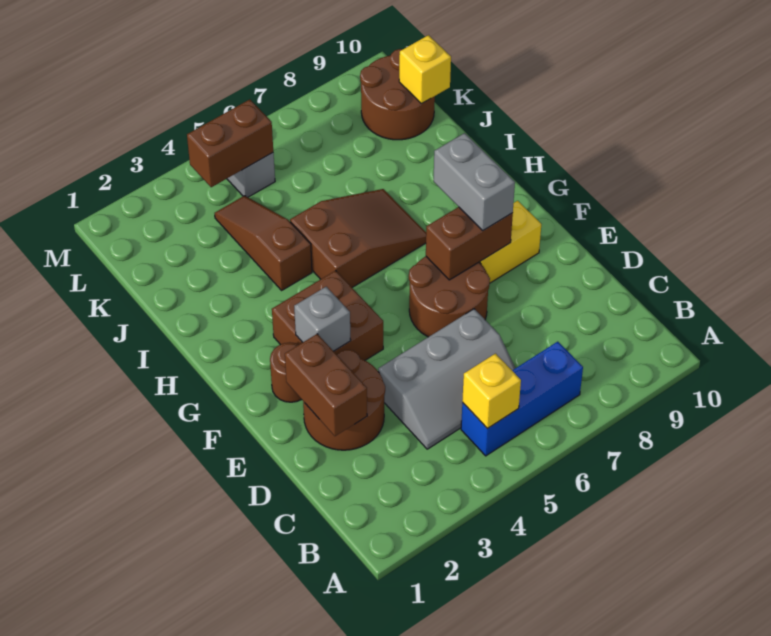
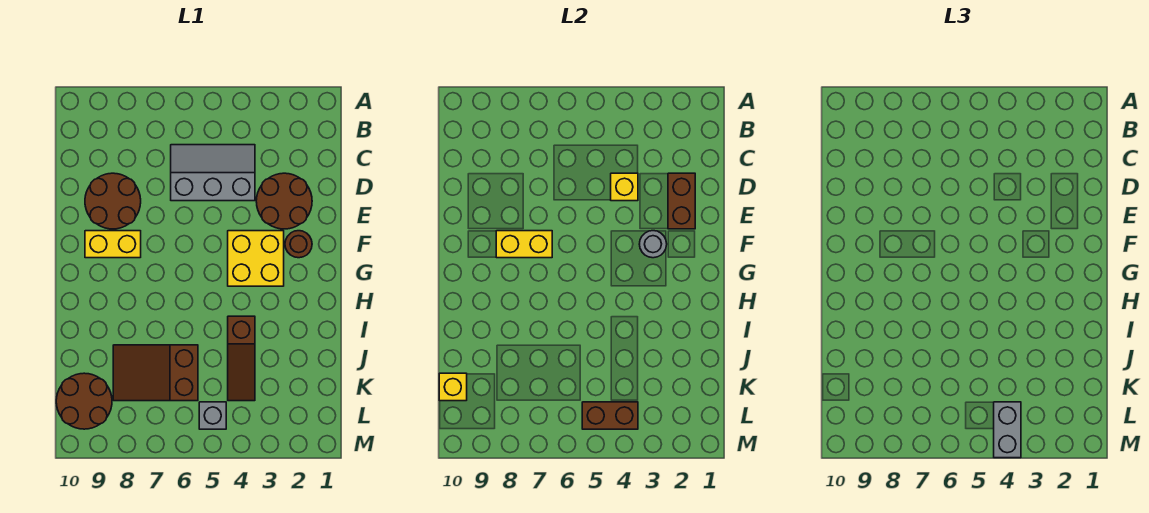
blue 1x3 brick [461,342,583,456] -> none
yellow 1x1 brick [462,354,521,429] -> yellow 1x1 brick moved to [611,173,638,201]
brown 2x2 round brick [409,256,490,337] -> brown 2x2 round brick moved to [85,173,141,229]
brown 2x2 brick [272,271,383,360] -> yellow 2x2 brick [228,231,284,286]
grey 1x1 brick [294,287,351,351] -> grey 1x1 round brick [639,231,667,258]
brown 1x2 brick [426,207,513,280] -> yellow 1x2 brick [496,231,552,258]
grey 1x2 brick [434,133,515,230] -> grey 1x2 brick moved to [994,402,1021,458]
brown 2x3 slope [290,189,426,287] -> brown 2x3 slope moved to [113,345,198,401]

